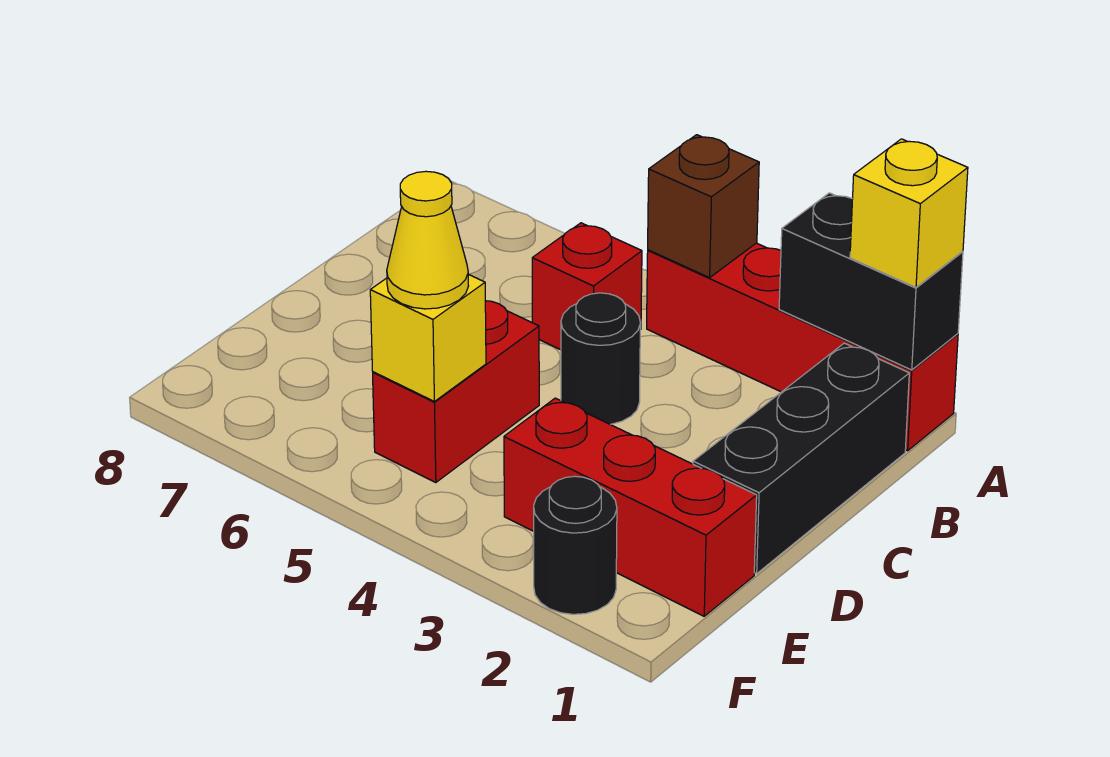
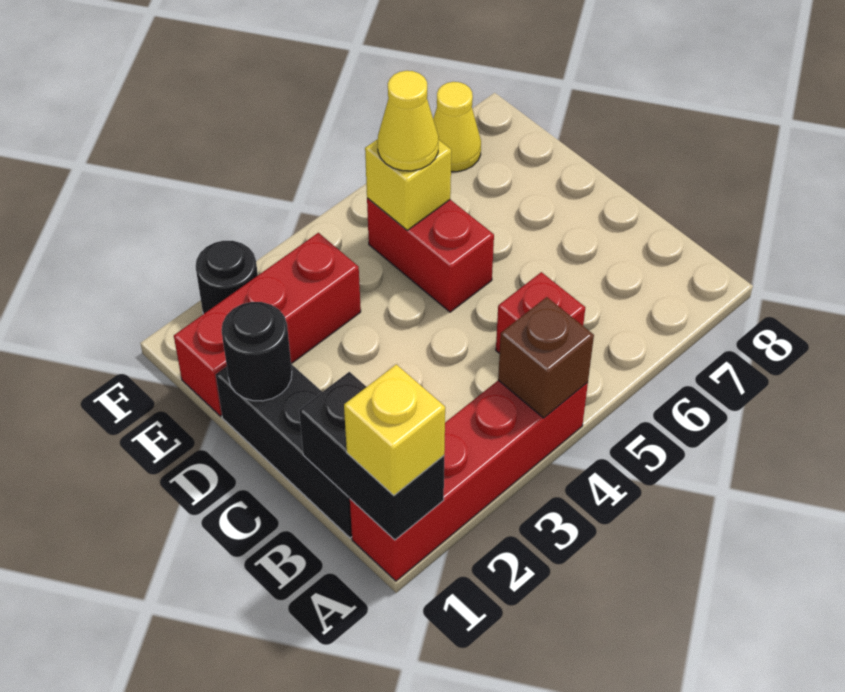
black 1x2 brick [779,193,963,370] -> black 1x2 brick turned to [299,372,444,540]
black 1x1 round brick [561,293,640,424] -> black 1x1 round brick moved to [222,302,292,401]
none -> yellow 1x1 cone [433,82,481,172]

